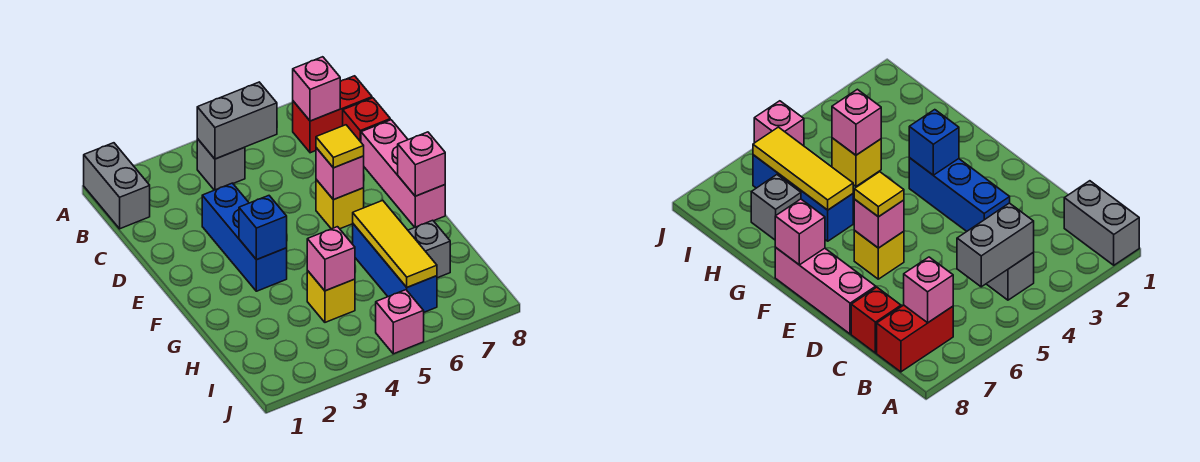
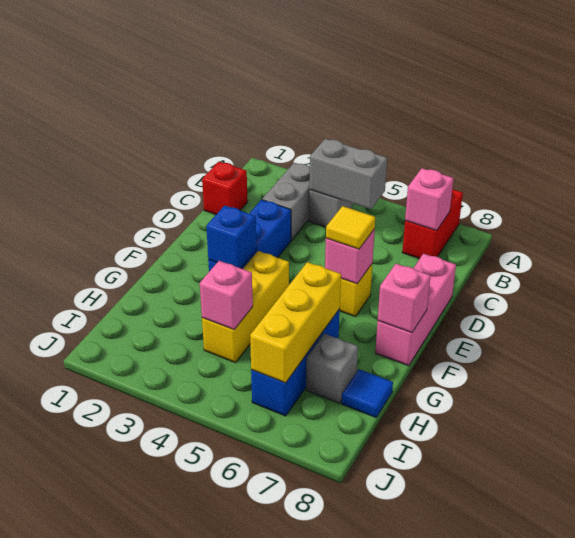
grey 1x2 brick [84,143,150,229] -> grey 1x2 brick moved to [262,163,310,240]
red 1x2 brick [293,76,372,153] -> red 1x2 brick turned to [402,189,463,259]
red 1x1 brick [343,98,390,142] -> red 1x1 brick moved to [202,162,248,214]
yellow 1x3 tile [353,200,437,287] -> yellow 1x3 brick [250,262,341,383]
yellow 1x1 brick [307,271,355,322] -> yellow 1x3 brick [202,251,289,363]
none -> blue 1x1 tile [342,369,393,417]
pink 1x1 brick [376,290,424,354] -> none

